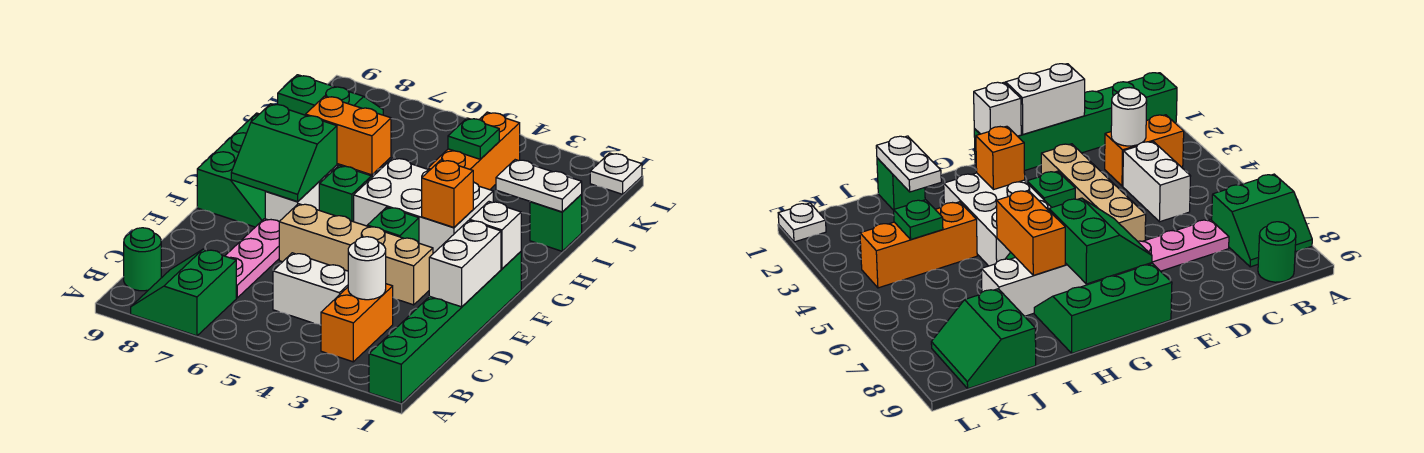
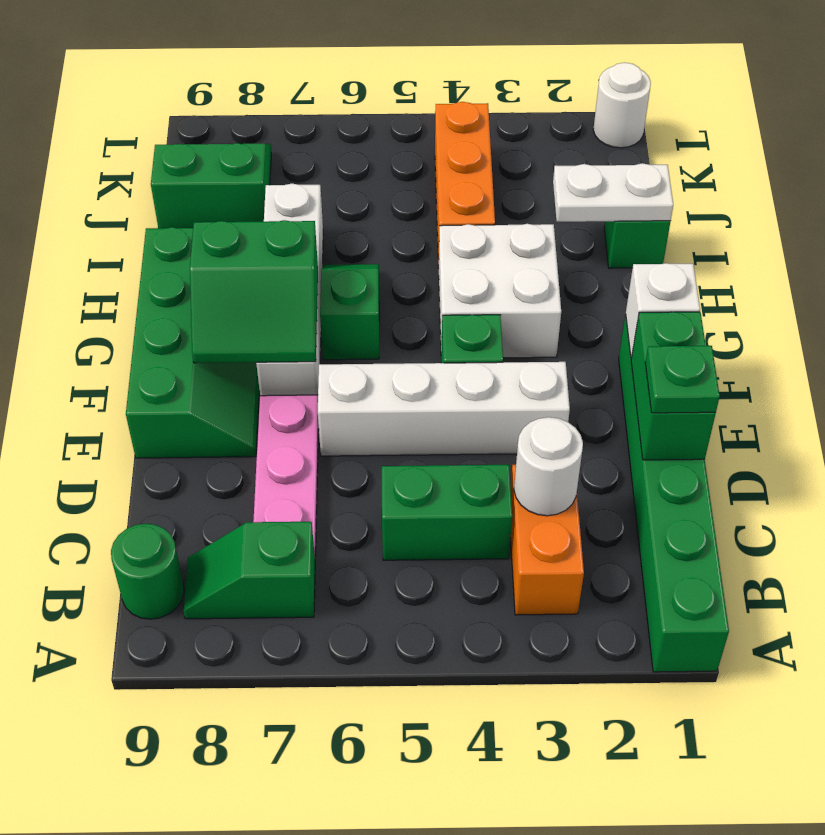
green 2x2 slope [131,249,236,336] -> green 1x2 slope [184,522,315,619]
white 1x2 brick [273,253,348,325] -> green 1x2 brick [382,465,512,560]
white 1x2 brick [429,220,501,307] -> green 1x2 brick [631,312,716,460]
tan 1x4 brick [279,204,433,305] -> white 1x4 brick [318,362,570,456]
green 2x3 slope [197,113,266,227] -> green 2x4 slope [126,227,260,458]
white 2x3 brick [354,158,493,253] -> white 2x2 brick [439,224,561,358]
orange 1x1 brick [422,160,473,227] -> none
orange 1x2 brick [306,96,391,175] -> none
green 1x1 plate [448,118,499,159] -> green 1x1 plate moved to [645,346,720,413]
white 1x1 plate [590,153,642,194] -> white 1x1 round brick [593,63,651,148]

